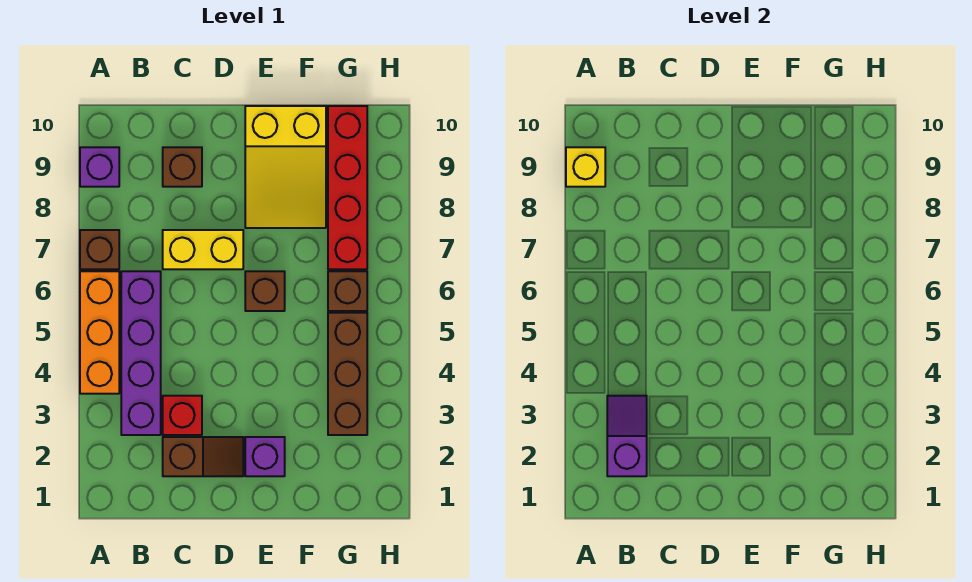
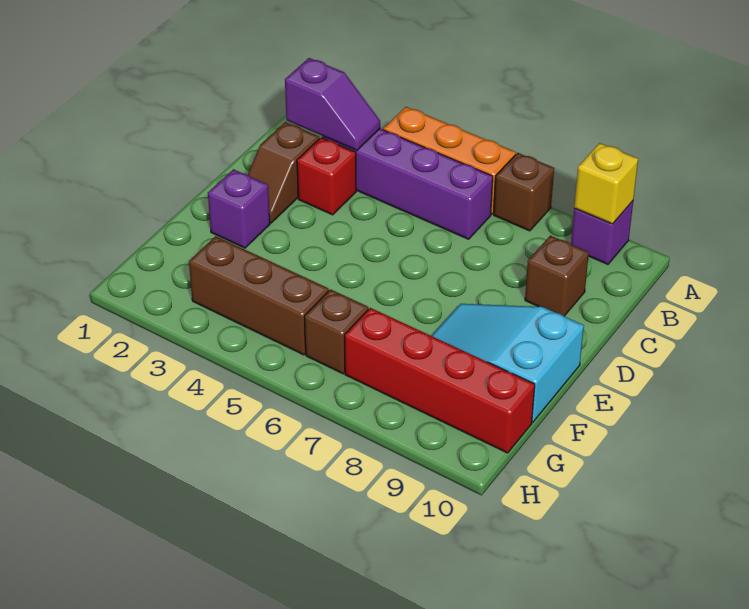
yellow 1x2 brick [163,230,243,269] -> none
brown 1x1 brick [245,271,285,311] -> none
yellow 2x3 slope [245,106,326,228] -> cyan 2x3 slope [432,304,584,422]

